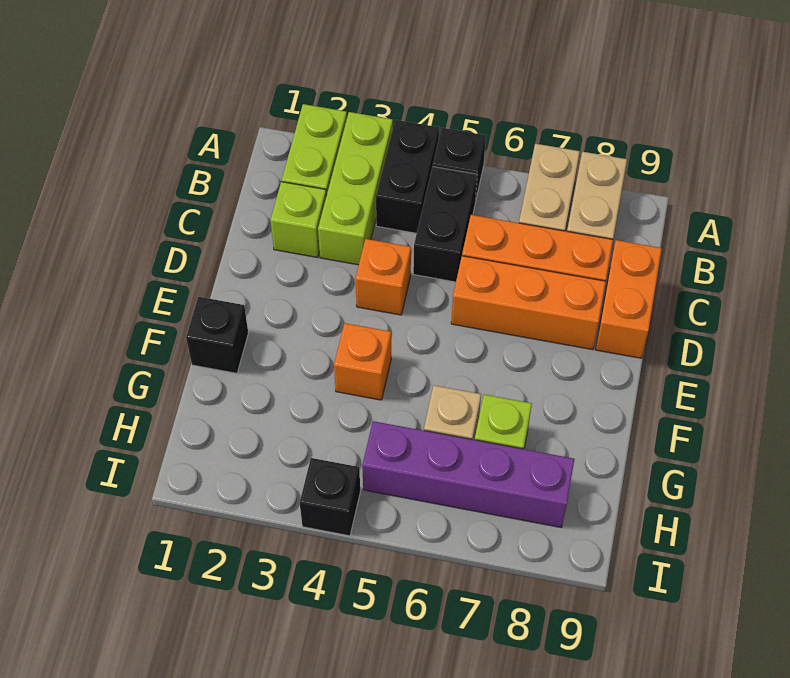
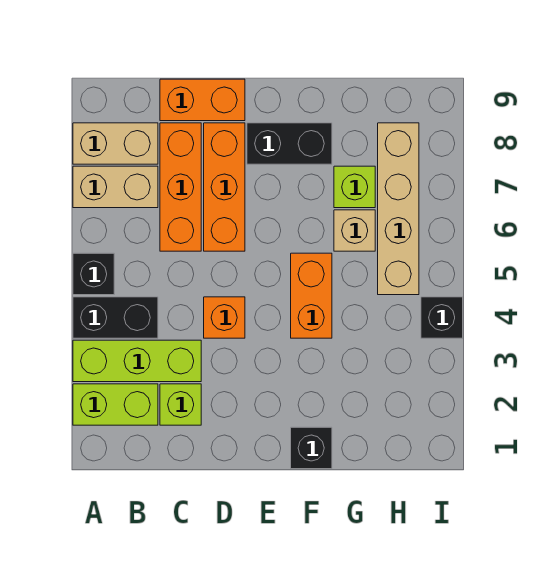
black 1x2 brick [413,167,477,282] -> black 1x2 brick moved to [247,123,332,164]
orange 1x1 brick [334,323,391,400] -> orange 1x2 brick [291,253,332,338]
purple 1x4 brick [362,421,575,528] -> tan 1x4 brick [378,123,419,295]

